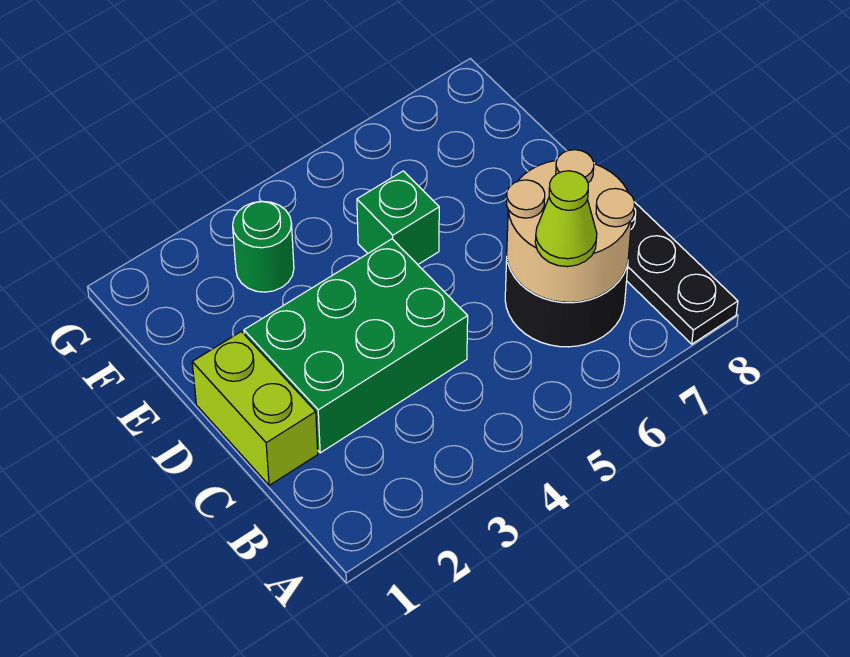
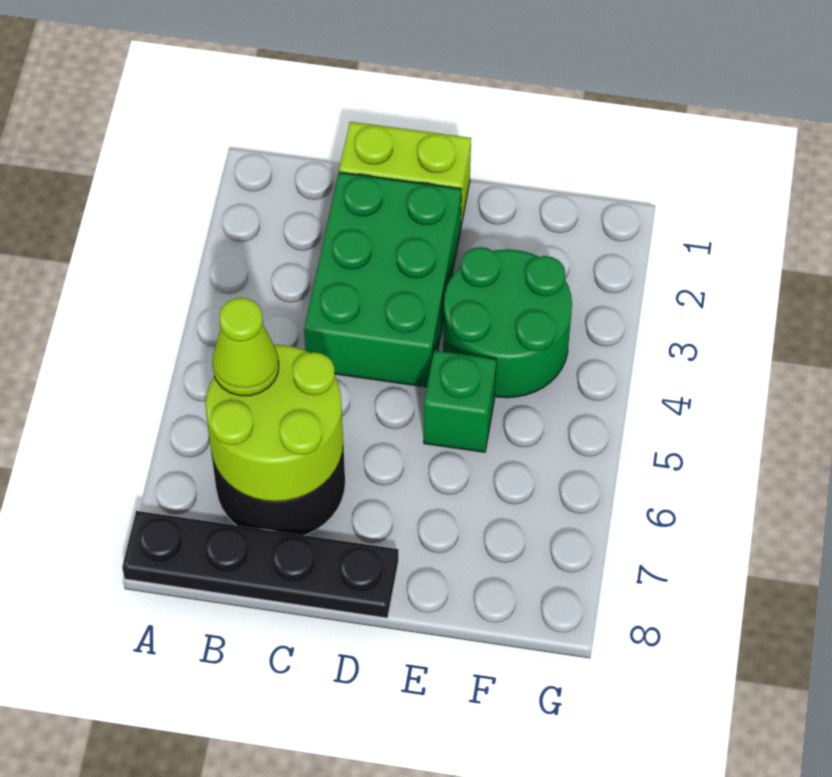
tan 2x2 round brick [507,150,634,302] -> lime 2x2 round brick [206,345,343,502]
green 1x1 round brick [233,201,294,292] -> green 2x2 round brick [443,247,572,398]

